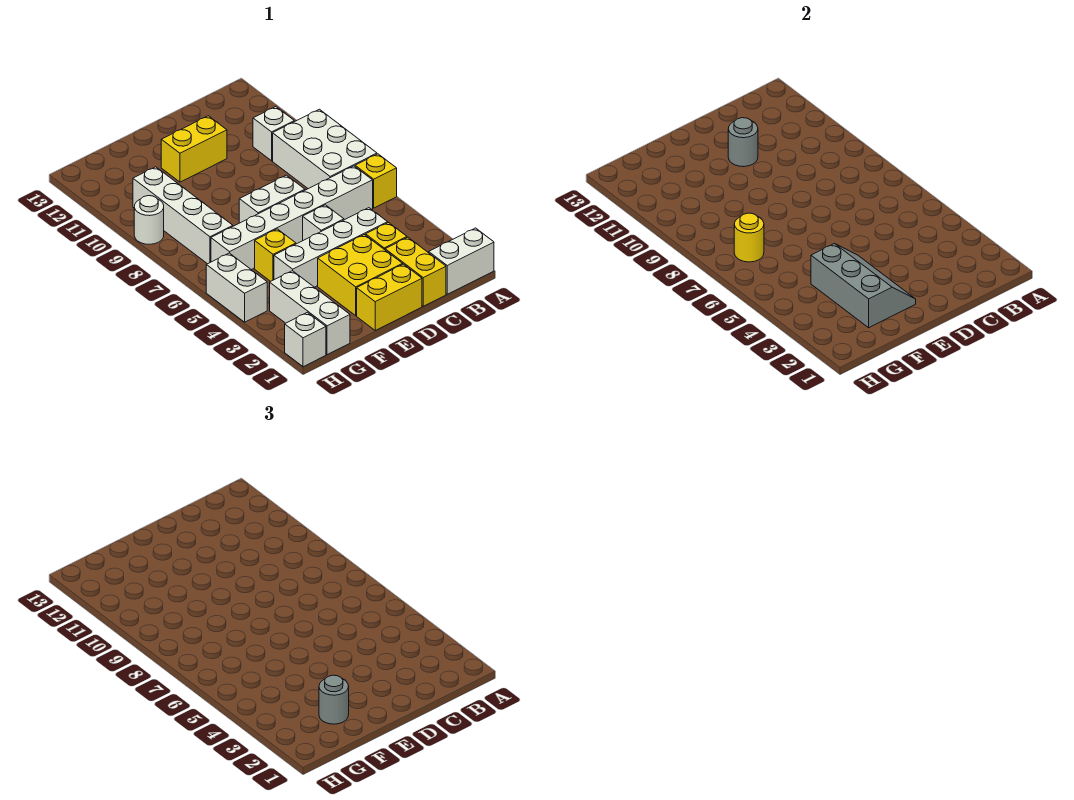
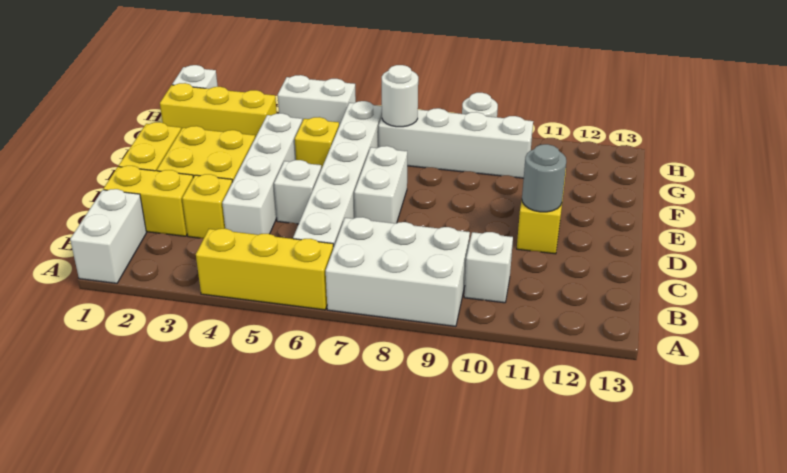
yellow 1x1 brick [355,154,397,208] -> yellow 1x3 brick [196,229,333,310]
grey 2x3 slope [811,244,916,328] -> none
grey 1x1 round brick [319,675,349,724] -> none
white 1x3 brick [270,271,350,355] -> yellow 1x3 brick [160,83,277,138]
yellow 1x1 round brick [734,213,764,262] -> white 1x1 round brick [382,65,418,127]

